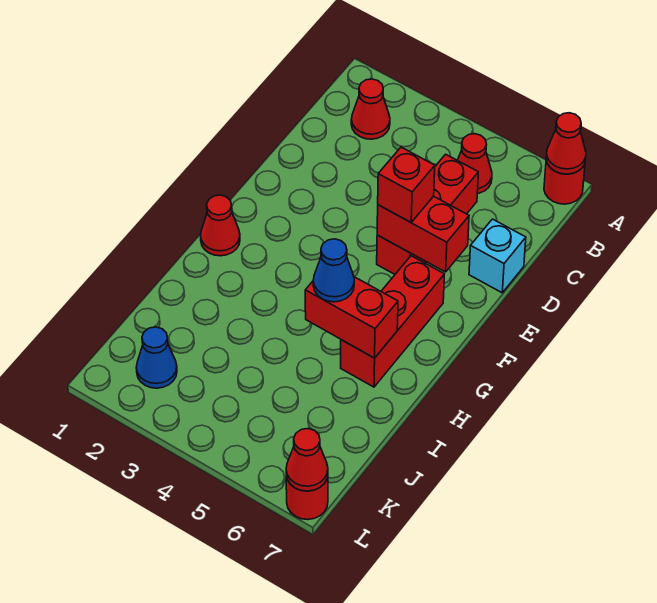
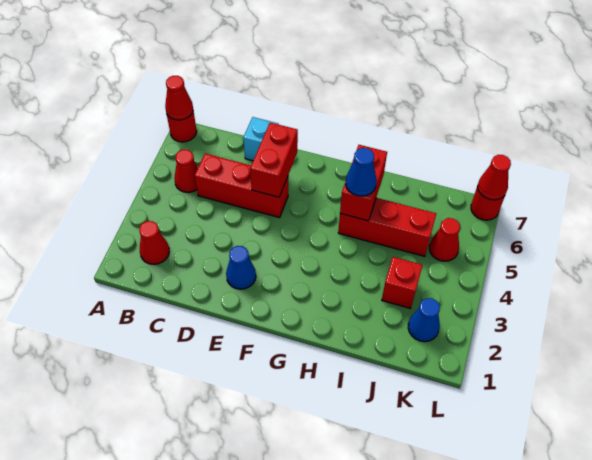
none -> blue 1x1 cone [226,246,256,289]
red 1x1 brick [378,147,435,222] -> red 1x1 brick moved to [382,257,422,309]
red 1x3 brick [341,256,444,387] -> red 1x3 brick moved to [338,198,436,256]
red 1x1 cone [201,195,240,256] -> red 1x1 cone moved to [429,218,460,261]

